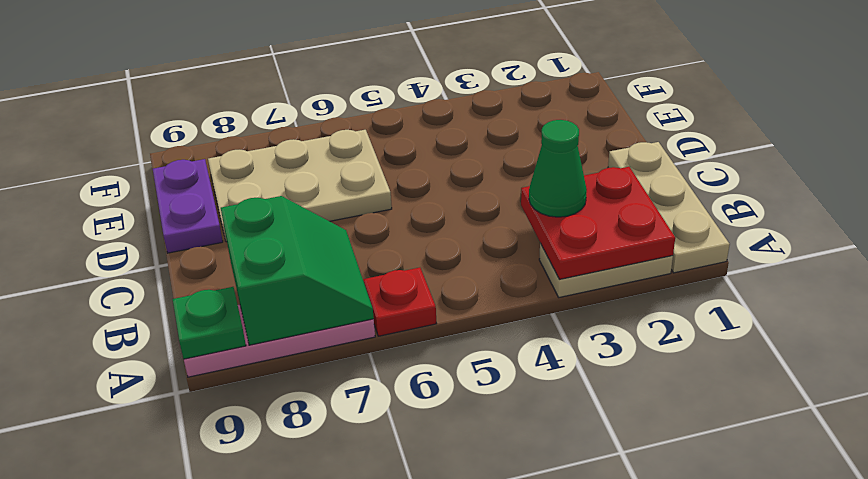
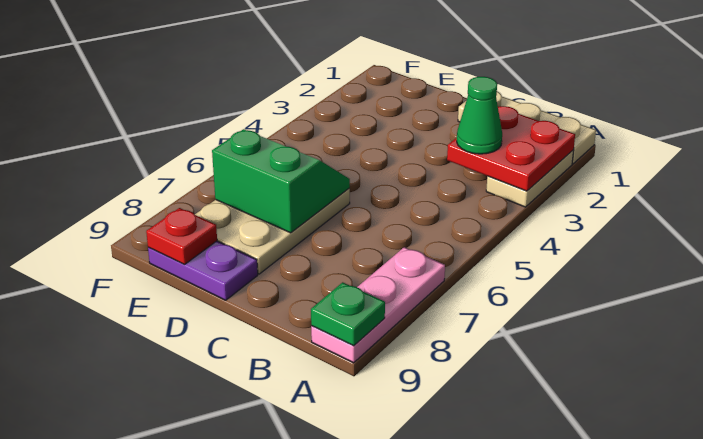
red 1x1 plate [363,268,437,336] -> red 1x1 plate moved to [146,208,217,264]
green 2x2 slope [221,196,374,345] -> green 2x2 slope moved to [212,129,350,233]

